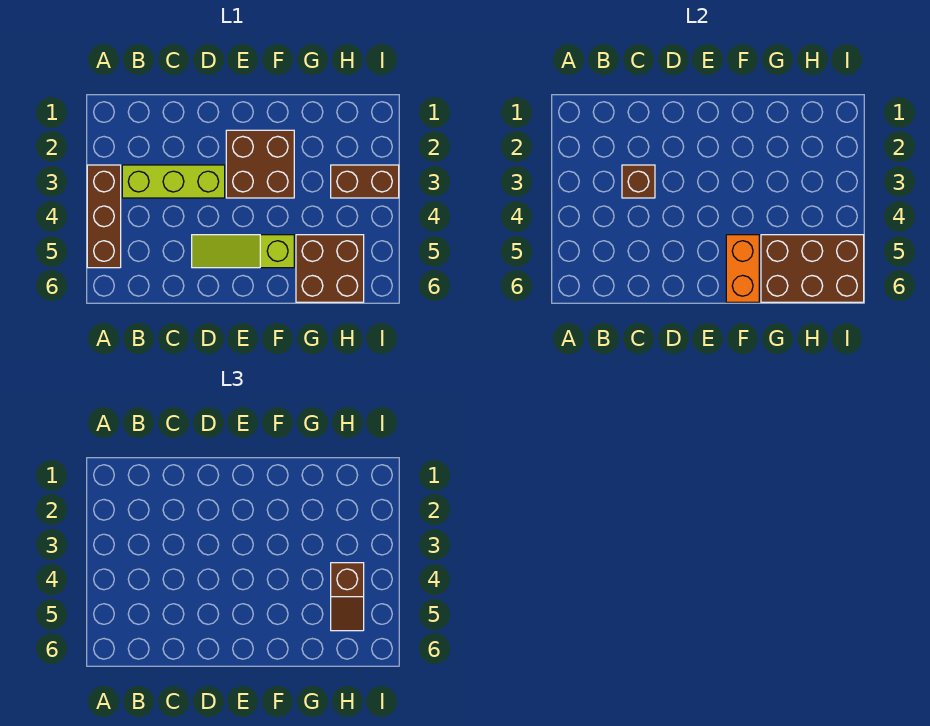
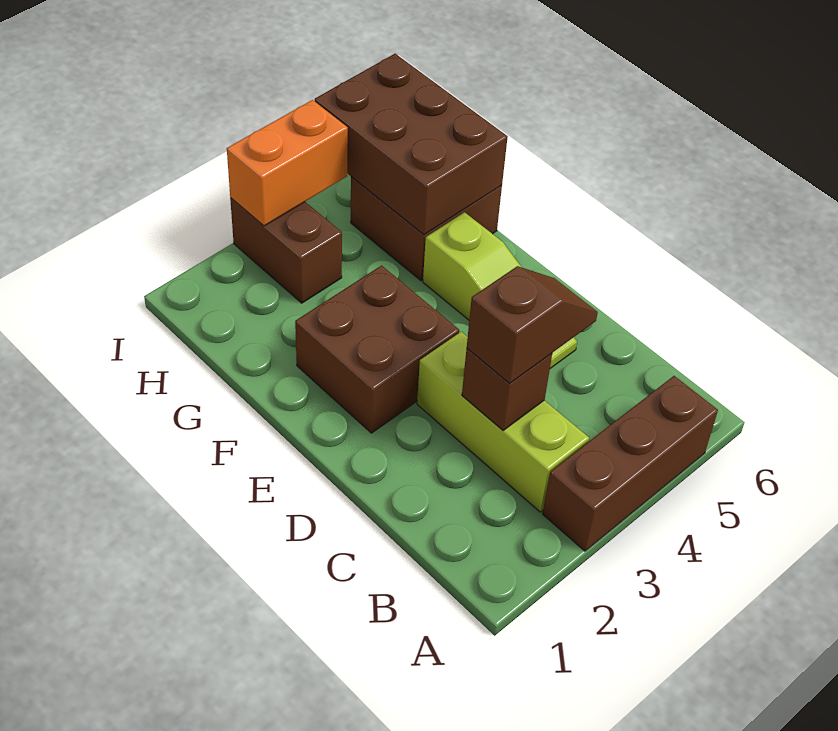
orange 1x2 brick [726,235,759,302] -> orange 1x2 brick moved to [227,100,348,226]
brown 1x2 slope [331,563,364,631] -> brown 1x2 slope moved to [467,266,598,383]

